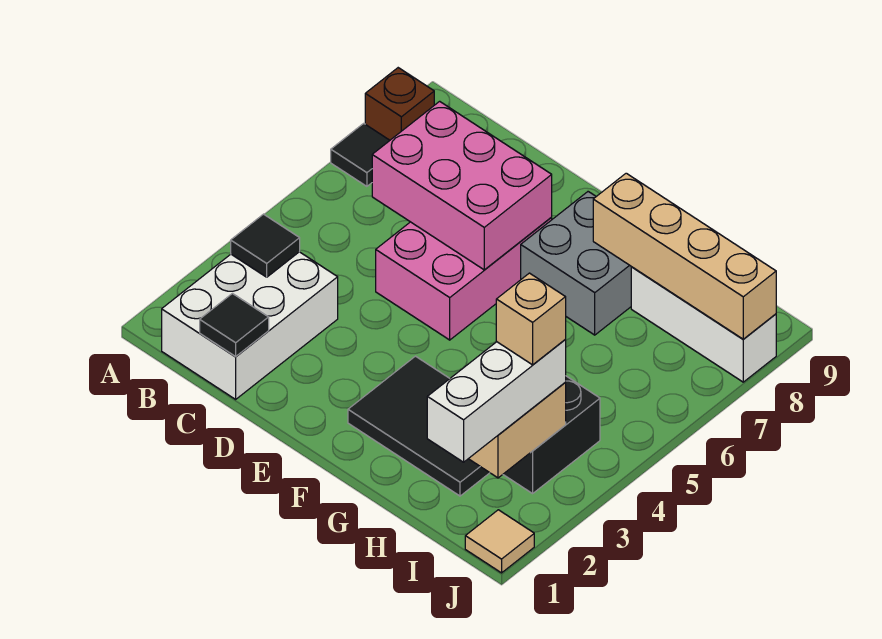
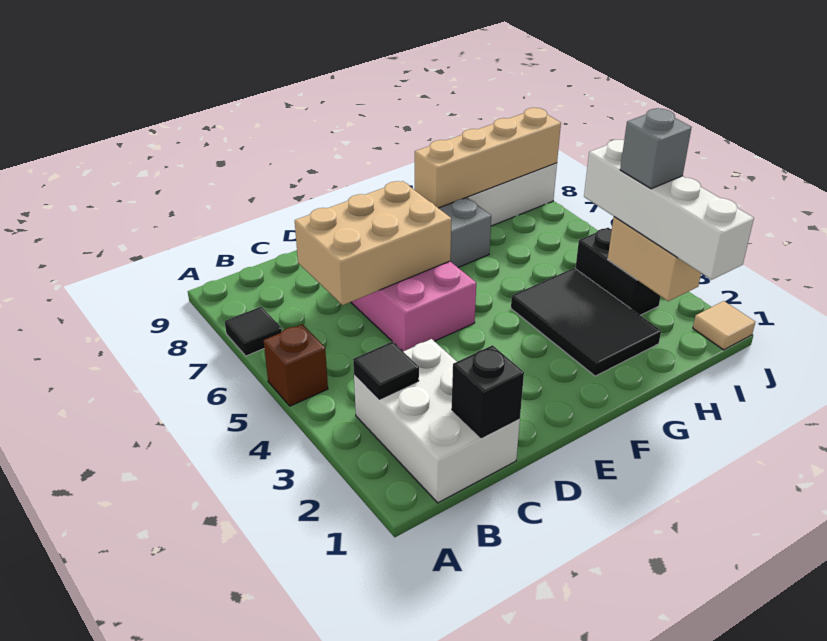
brown 1x1 brick [365,68,434,140] -> brown 1x1 brick moved to [263,324,328,406]
black 1x1 tile [200,294,269,356] -> black 1x1 brick [452,345,524,438]
pink 2x3 brick [372,101,552,270] -> tan 2x3 brick [295,181,451,305]
black 2x3 tile [348,356,489,496] -> black 2x3 tile turned to [511,268,661,376]
white 1x3 brick [427,340,566,462] -> white 1x4 brick [584,140,754,280]
tan 1x1 brick [496,273,566,365] -> grey 1x1 brick [620,108,692,189]

